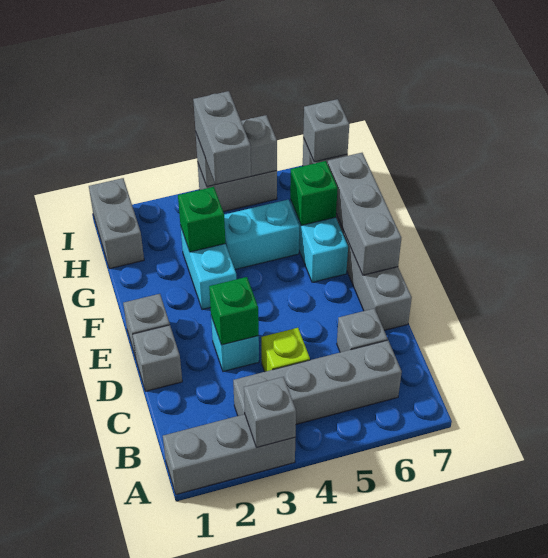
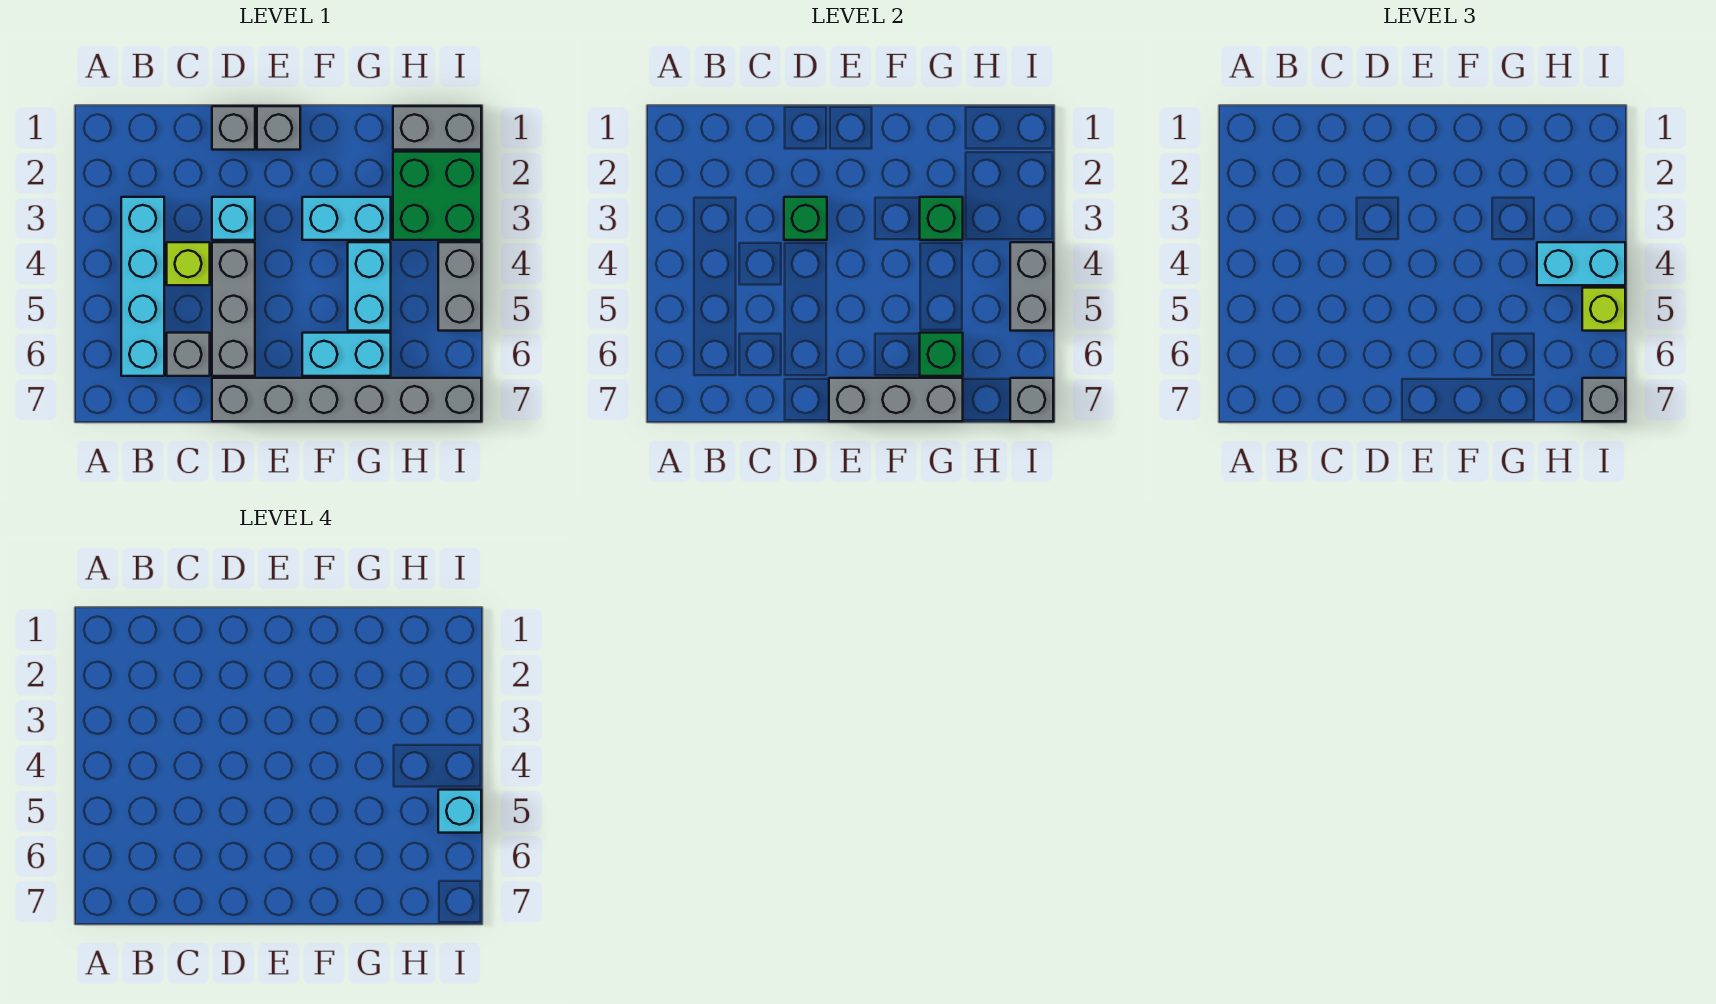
grey 1x3 brick [163,414,295,494] -> grey 1x3 brick moved to [212,242,255,376]
grey 1x1 brick [244,377,296,447] -> grey 1x1 brick moved to [1582,378,1625,421]
grey 1x4 brick [233,340,402,424] -> cyan 1x4 brick [121,197,164,376]
none -> green 2x2 brick [393,152,481,240]
grey 1x2 brick [193,91,251,185] -> cyan 1x2 brick [1537,242,1625,285]
none -> lime 1x1 brick [1582,288,1625,331]
none -> cyan 1x1 brick [438,790,481,833]

